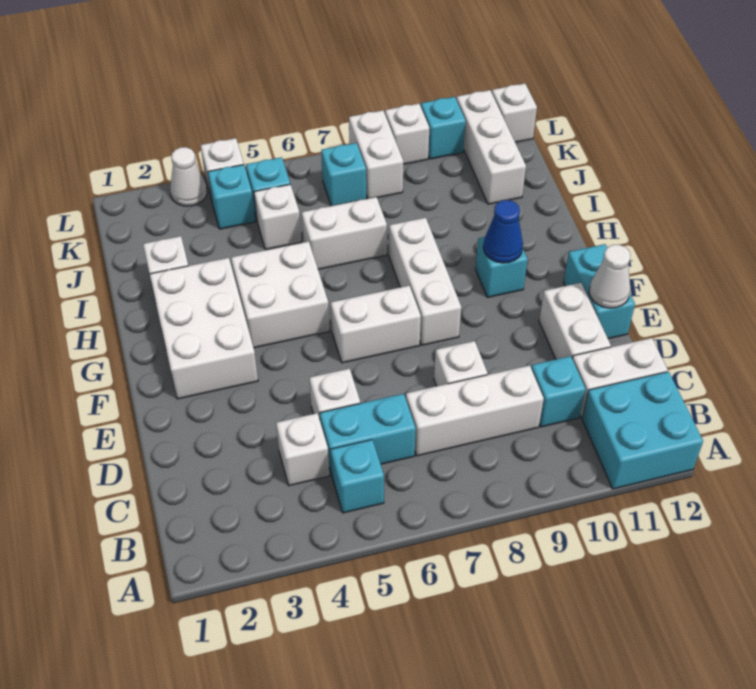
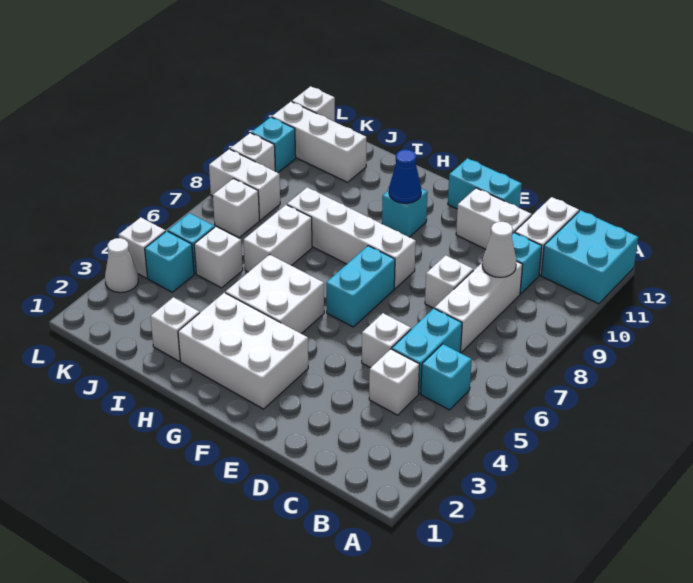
white 1x1 cone [589,245,630,308] -> white 1x1 cone moved to [482,222,516,277]
white 1x2 brick [331,286,421,363] -> cyan 1x2 brick [326,246,395,327]
white 1x3 brick [389,218,461,345] -> white 1x4 brick [287,187,416,288]
cyan 1x1 brick [321,143,366,206] -> white 1x1 brick [213,179,260,238]

